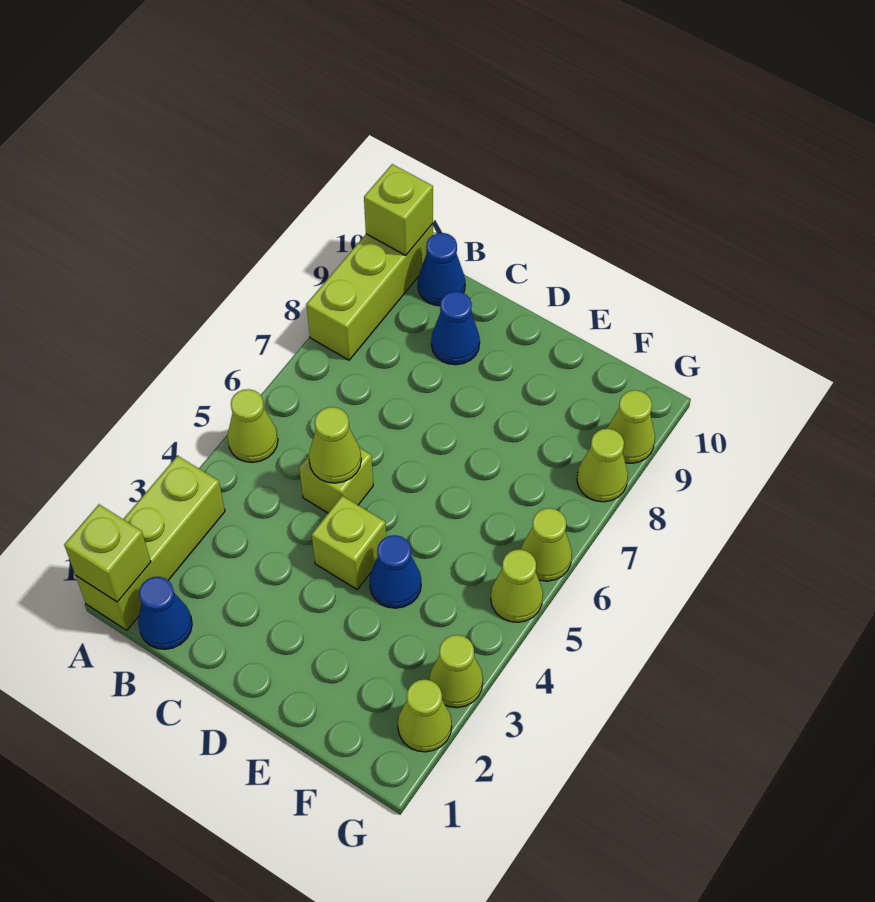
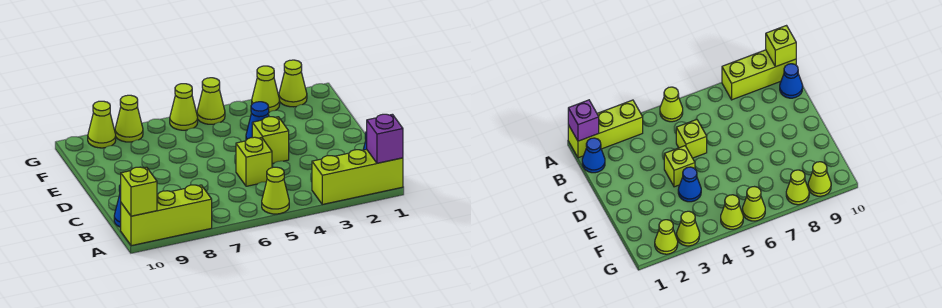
lime 1x1 brick [64,504,151,602] -> purple 1x1 brick [367,114,403,163]
lime 1x1 cone [309,407,361,483] -> none
blue 1x1 cone [431,291,480,365] -> none

